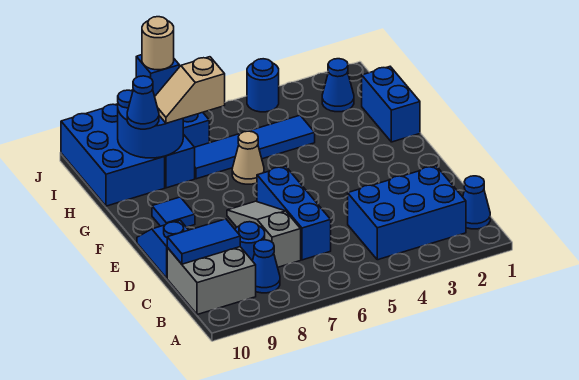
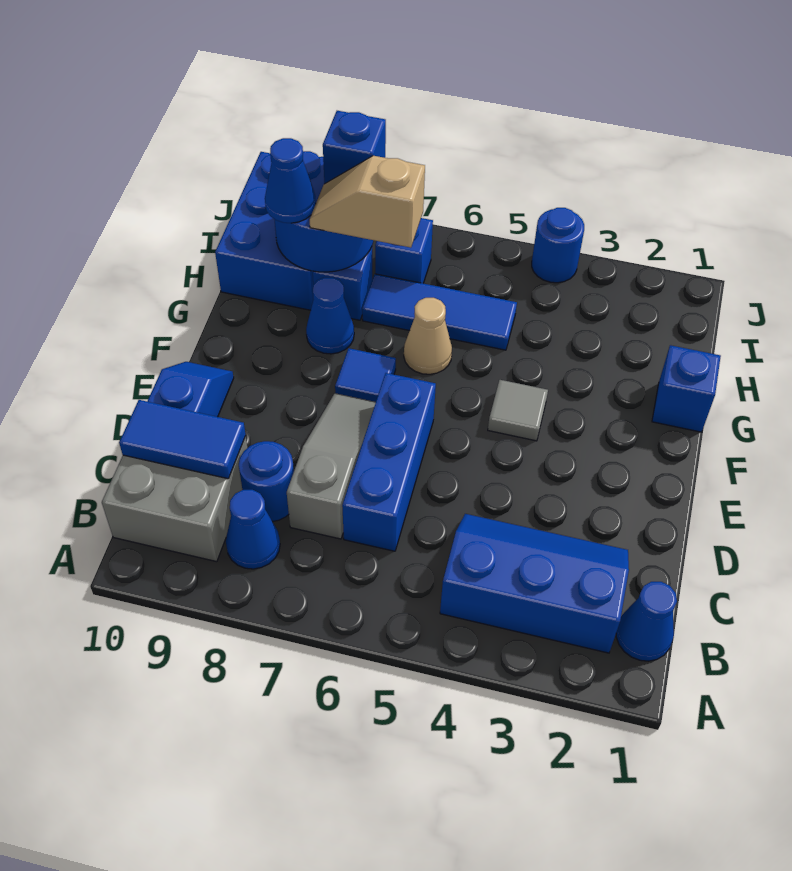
blue 2x3 brick [348,166,466,260] -> blue 2x3 slope [440,514,629,653]
none -> grey 1x1 tile [488,380,548,441]
blue 1x1 tile [152,197,195,227] -> blue 1x1 tile moved to [335,348,396,402]
blue 1x2 brick [362,67,420,142] -> blue 1x1 brick [652,345,721,432]
blue 1x4 tile [195,115,315,179] -> blue 1x3 tile [362,274,517,350]
blue 1x1 cone [322,59,354,112] -> blue 1x1 cone moved to [306,277,354,354]
tan 1x1 round brick [142,17,174,70] -> none

